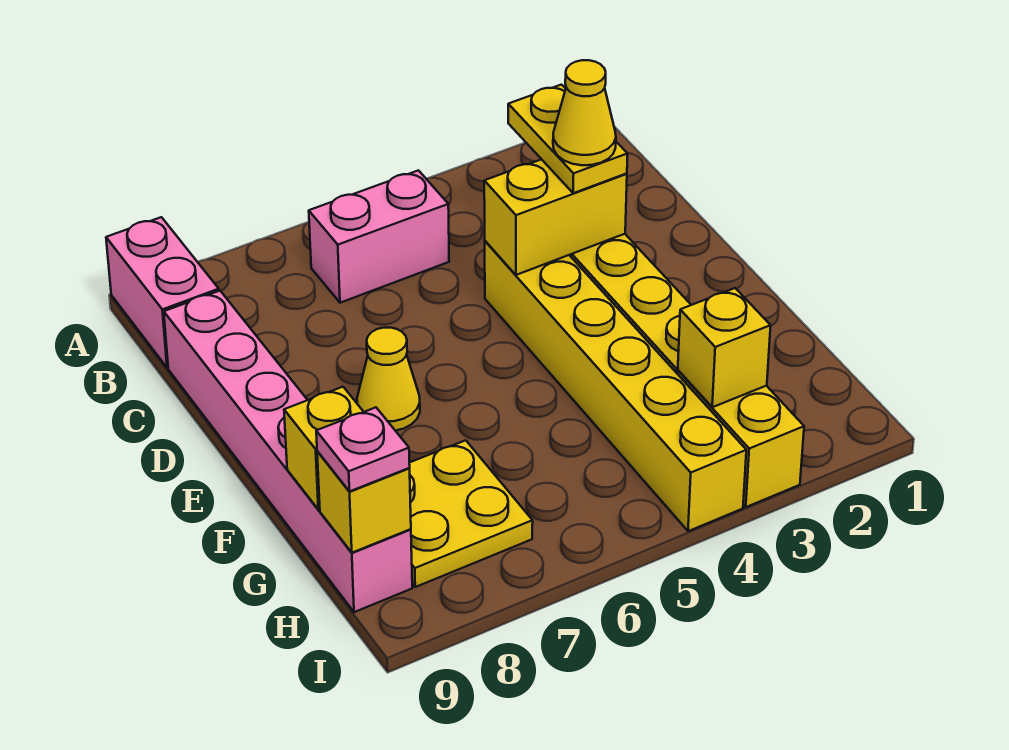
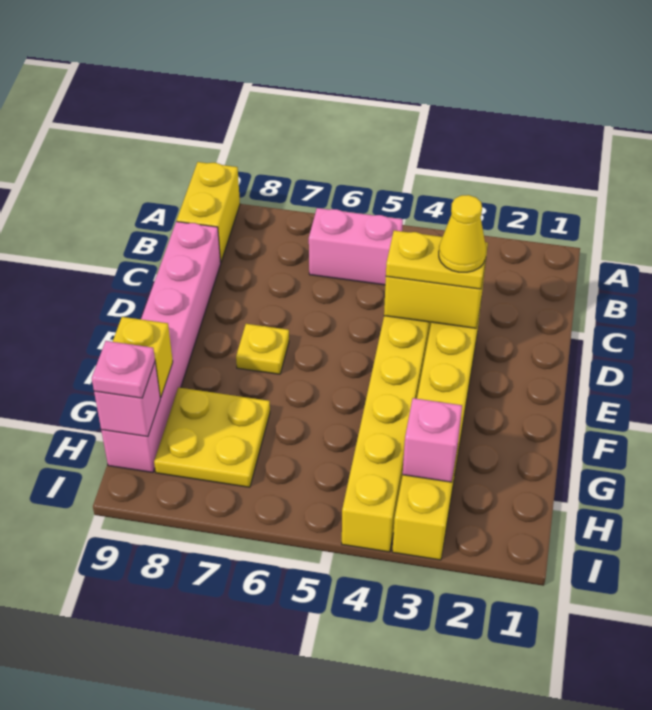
pink 1x2 brick [106,217,219,368] -> yellow 1x2 brick [177,162,240,263]
yellow 1x2 plate [508,85,628,193] -> yellow 1x2 plate turned to [386,231,488,289]
yellow 1x1 cone [357,328,420,431] -> yellow 1x1 plate [236,324,289,374]
yellow 1x1 brick [678,288,771,407] -> pink 1x1 brick [403,398,462,482]
yellow 1x1 brick [317,452,411,553] -> pink 1x1 brick [94,363,160,437]

